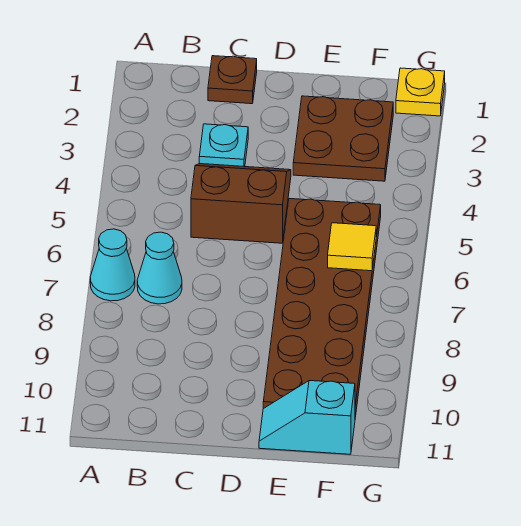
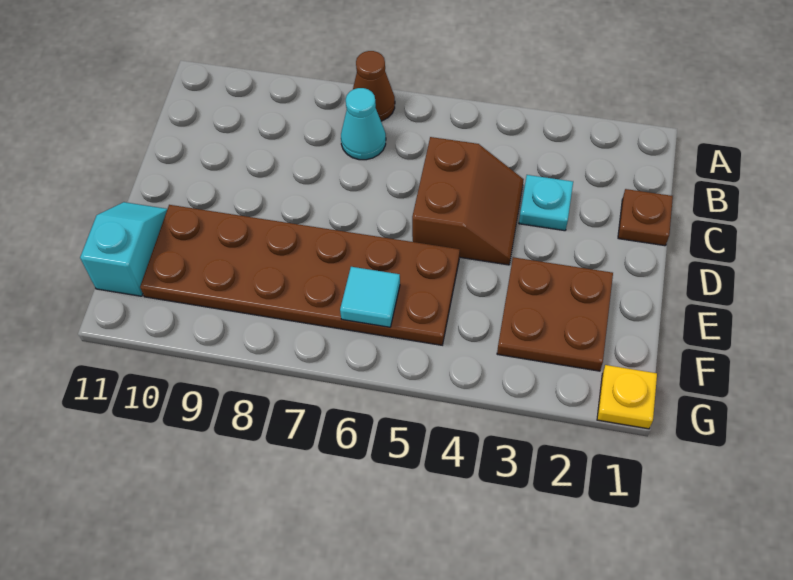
cyan 1x1 cone [90,229,135,301] -> brown 1x1 cone [353,51,395,121]
yellow 1x1 tile [328,223,376,271] -> cyan 1x1 tile [340,267,400,327]

